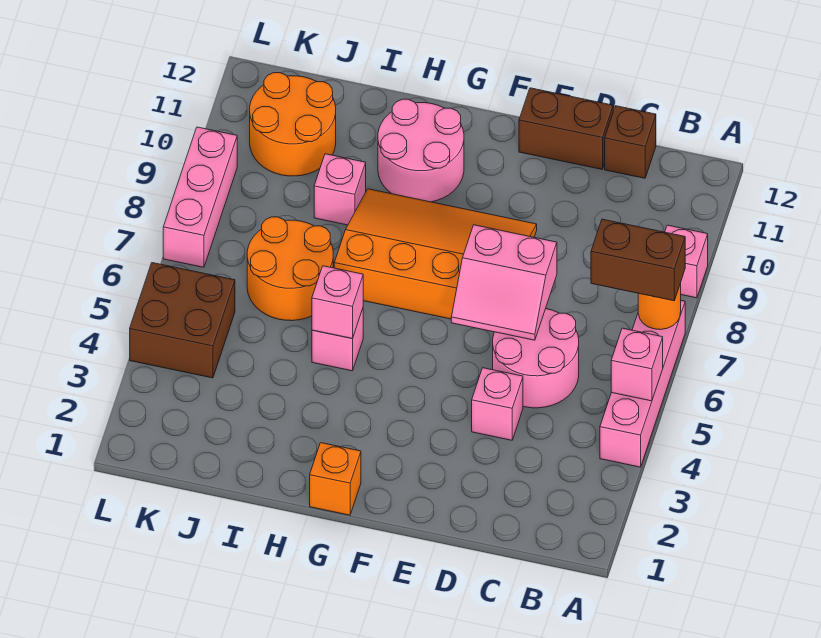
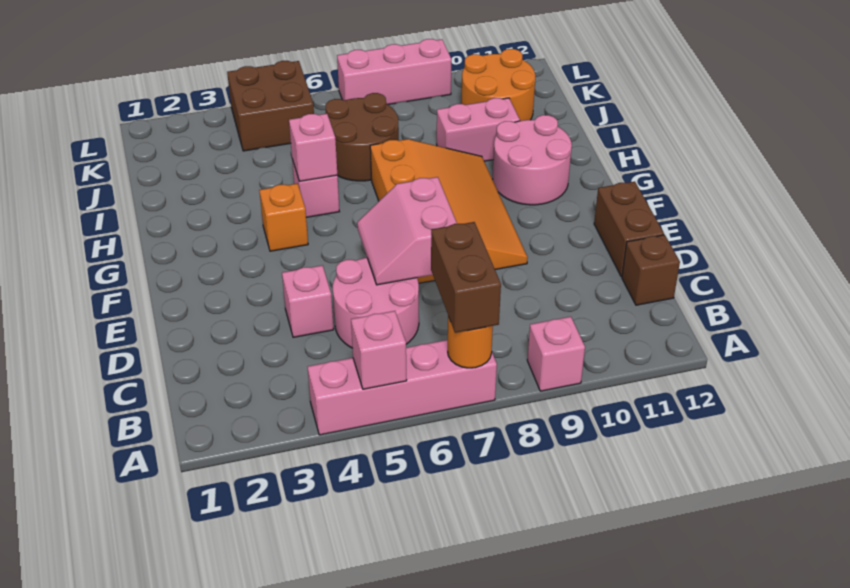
orange 1x1 brick [310,443,361,515] -> orange 1x1 brick moved to [259,183,308,251]
orange 2x2 round brick [247,217,333,321] -> brown 2x2 round brick [325,93,399,181]
pink 1x1 brick [314,154,366,225] -> pink 1x2 brick [437,98,520,161]

